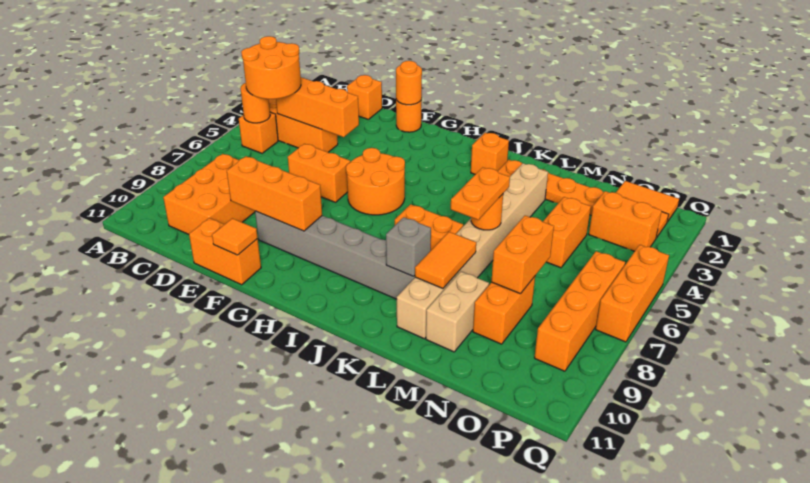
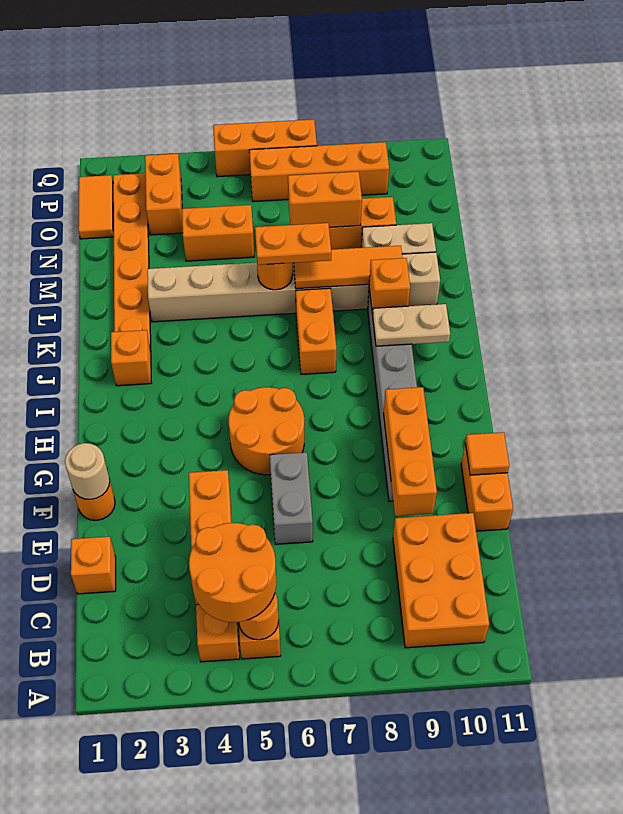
orange 2x3 brick [163,154,255,234] -> orange 2x3 brick turned to [393,513,489,648]
orange 1x2 brick [288,144,350,202] -> grey 1x2 brick [270,452,313,544]
orange 1x1 round brick [396,61,422,105] -> tan 1x1 round brick [65,443,110,499]
none -> tan 1x2 plate [373,304,450,346]
grey 1x1 brick [386,217,431,276] -> orange 1x1 brick [369,258,410,315]
orange 1x2 tile [415,232,476,288] -> orange 1x3 tile [294,246,403,289]

